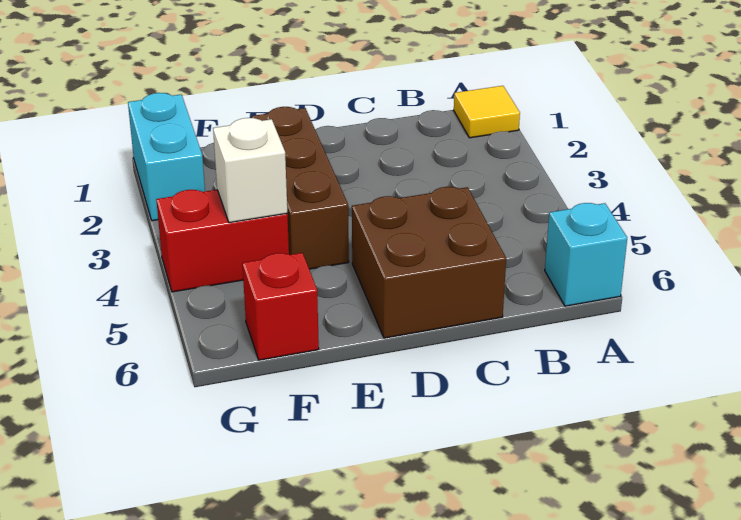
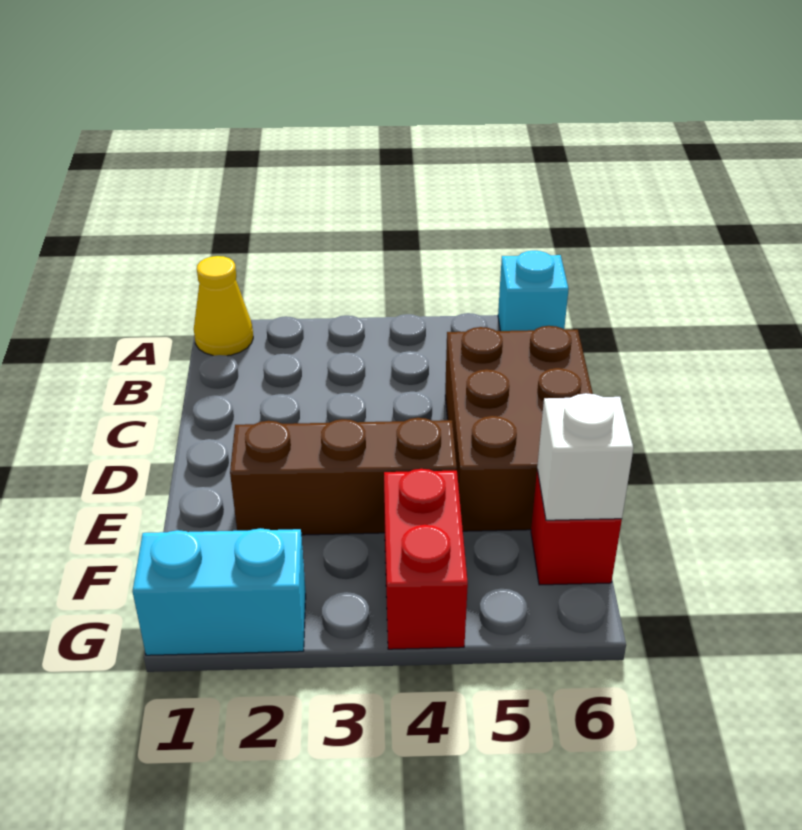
yellow 1x1 tile [454,86,520,138] -> yellow 1x1 cone [194,256,253,356]
brown 2x2 brick [352,187,506,338] -> brown 2x3 brick [445,326,593,531]
white 1x1 brick [213,118,287,223] -> white 1x1 brick moved to [537,393,633,520]

